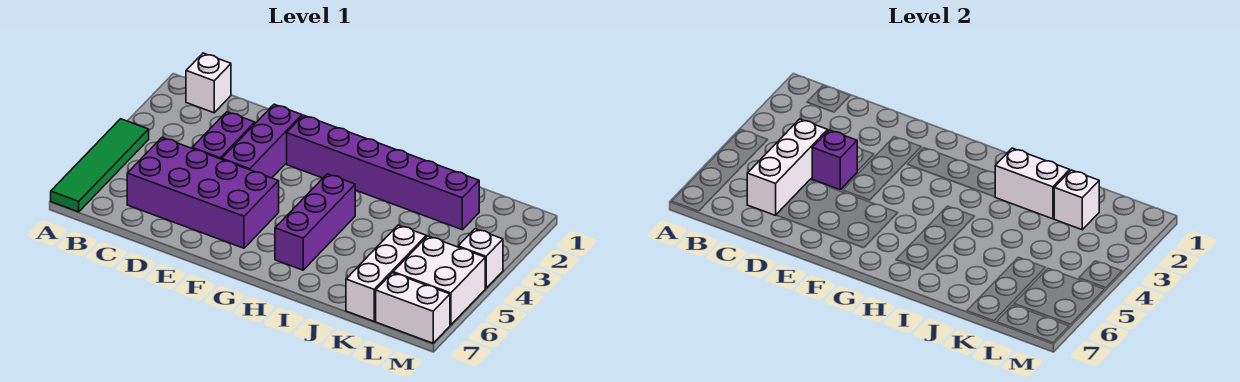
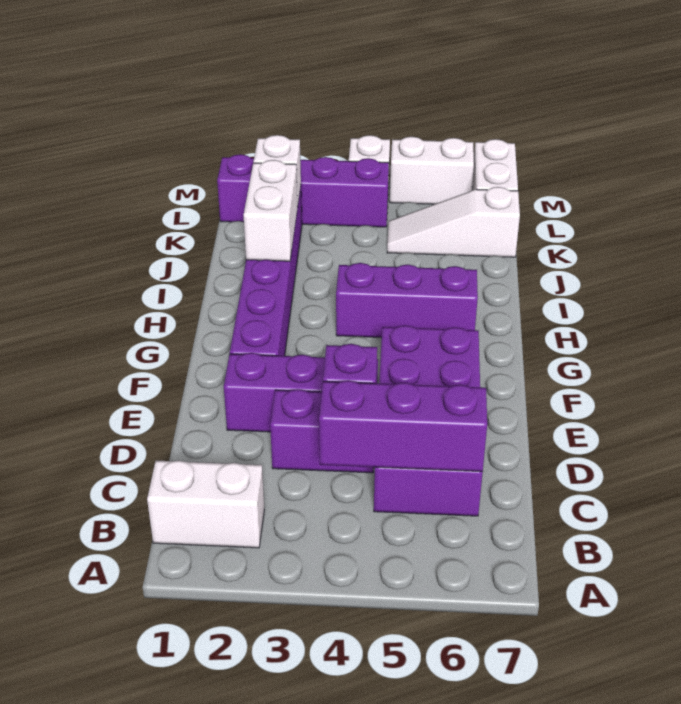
green 1x4 tile [51,119,149,212] -> none
white 1x1 brick [186,53,231,113] -> white 1x2 brick [147,460,264,548]
white 1x3 brick [747,119,828,215] -> purple 1x3 brick [319,380,487,472]
white 1x3 brick [346,225,426,321] -> white 1x3 slope [387,187,520,257]
none -> purple 1x4 brick [217,154,389,227]
white 2x2 brick [393,236,485,325] -> white 1x2 brick [390,137,474,204]

